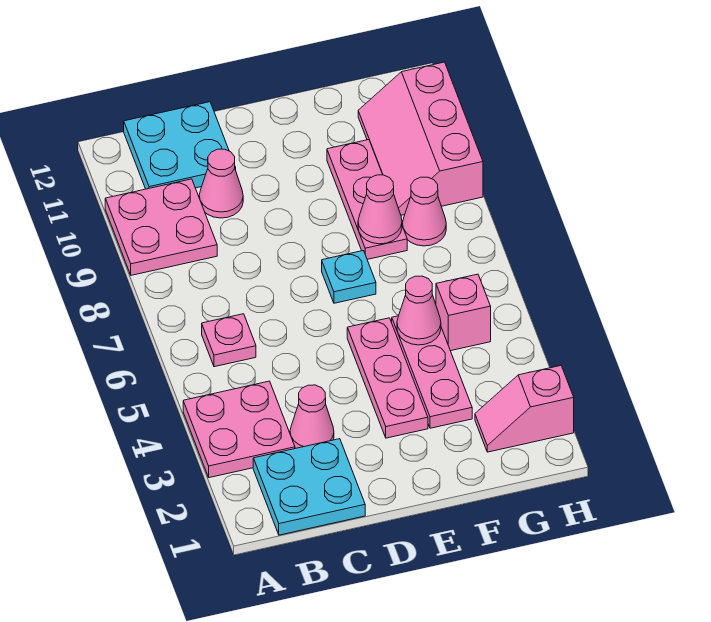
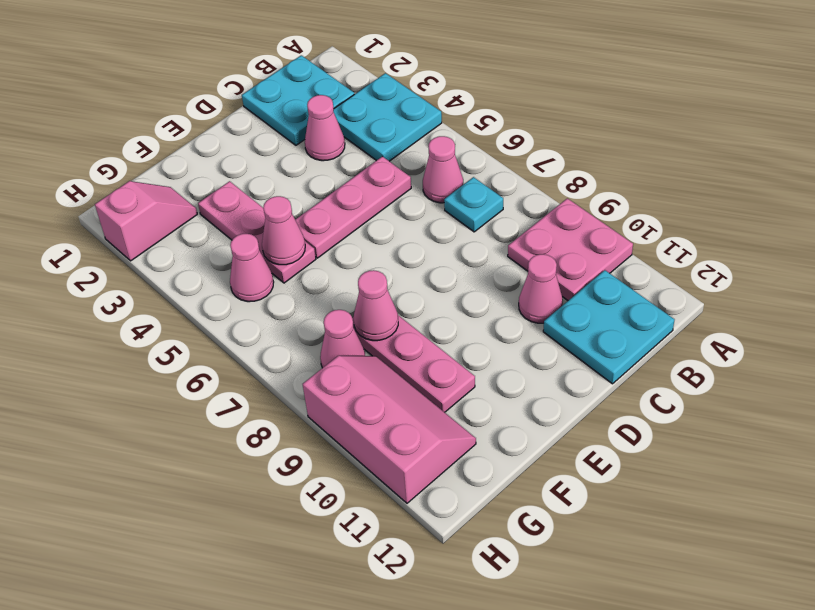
pink 2x2 plate [183,381,295,478] -> cyan 2x2 plate [333,73,442,161]
pink 1x1 plate [202,314,256,367] -> pink 1x1 cone [423,136,463,203]
pink 1x3 plate [347,318,428,438] -> pink 1x3 plate turned to [295,156,411,258]
cyan 1x1 plate [322,251,376,303] -> cyan 1x1 plate moved to [444,177,503,232]
pink 1x1 brick [436,274,491,351] -> pink 1x1 cone [230,234,274,302]

